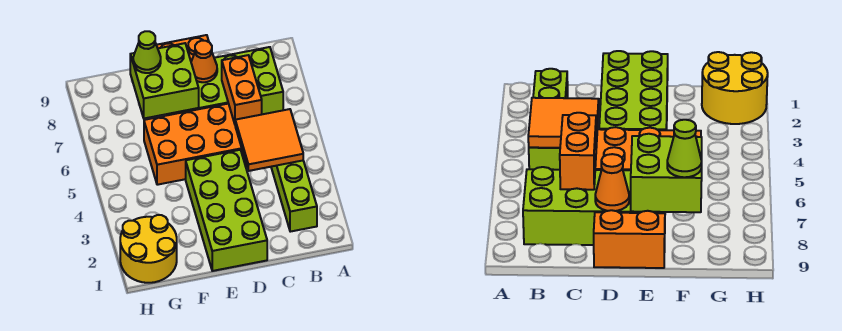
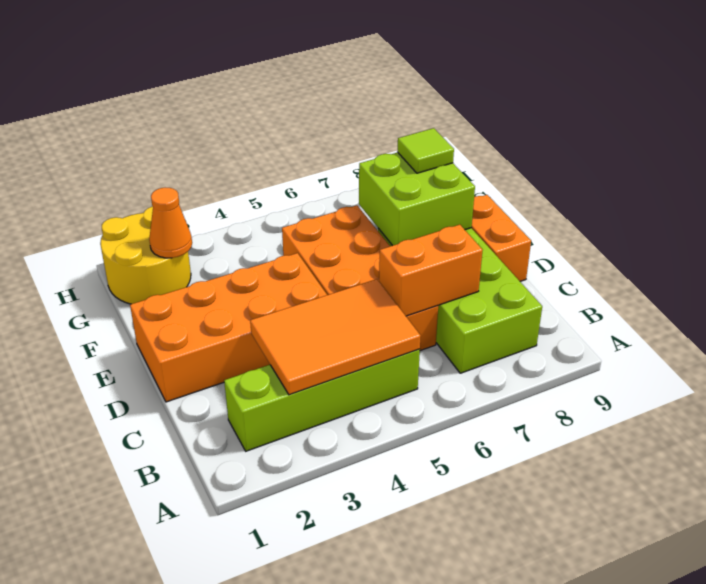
orange 2x2 tile [235,109,303,171] -> orange 2x3 tile [250,279,421,395]
lime 2x4 brick [186,150,267,271] -> orange 2x4 brick [130,253,327,402]
orange 1x1 cone [191,41,217,82] -> orange 1x1 cone moved to [149,187,192,258]
lime 1x1 cone [133,31,161,73] -> lime 1x1 tile [397,128,454,173]

